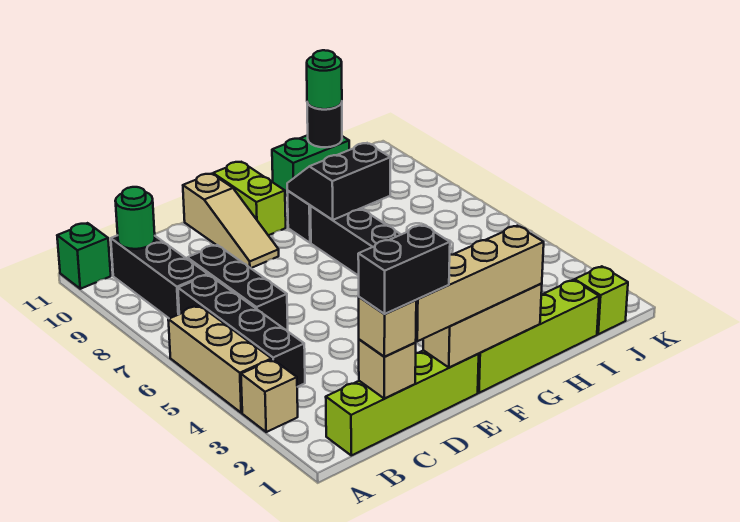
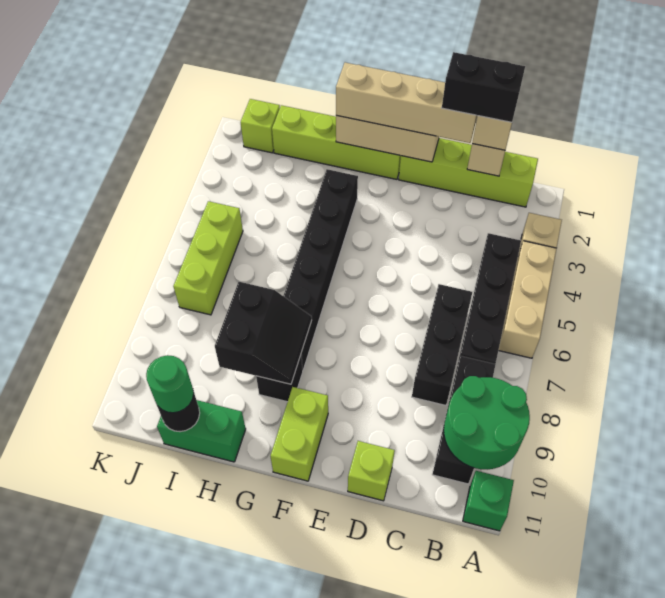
green 1x1 round brick [115,187,155,249] -> green 2x2 round brick [444,376,530,470]
none -> lime 1x1 brick [348,441,395,501]
tan 1x3 slope [183,174,279,268] -> none
black 2x2 slope [287,143,391,220] -> black 2x2 slope turned to [215,282,312,384]
none -> lime 1x3 brick [173,201,243,315]

